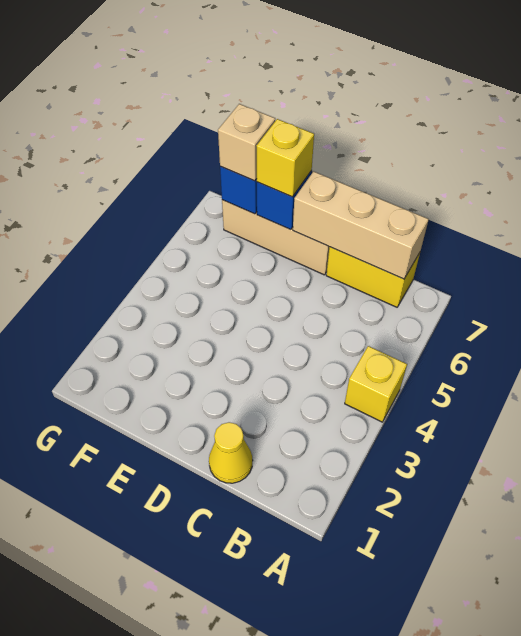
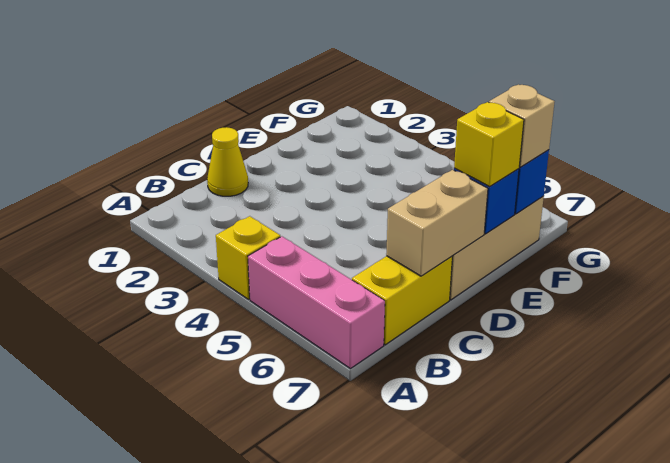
none -> pink 1x3 brick [248,236,385,369]
tan 1x3 brick [293,171,429,279] -> tan 1x2 brick [386,170,488,276]

